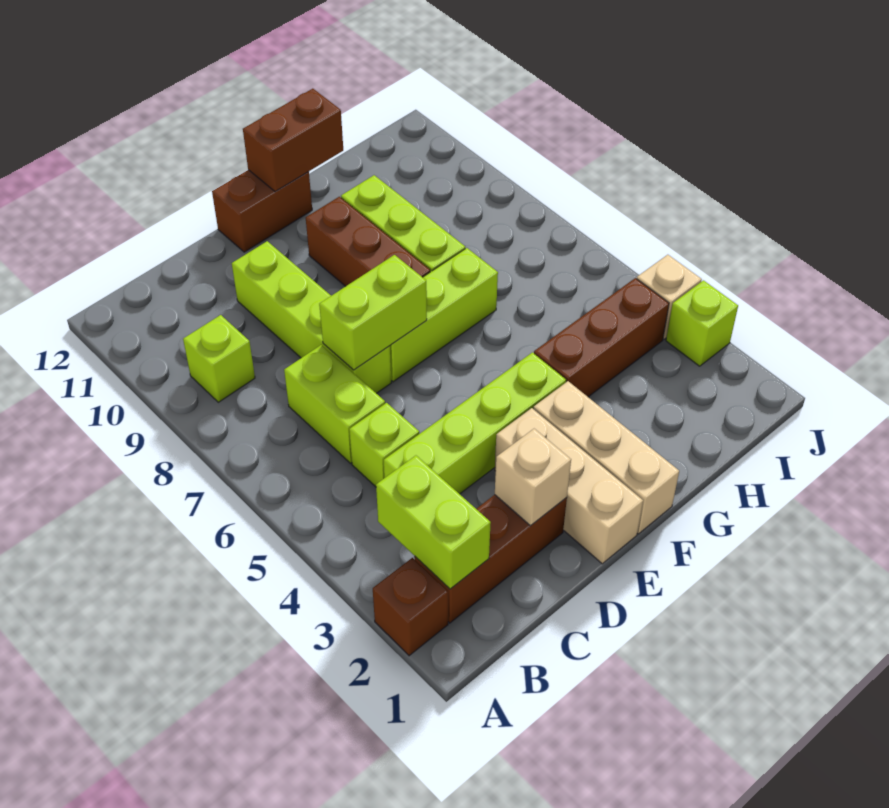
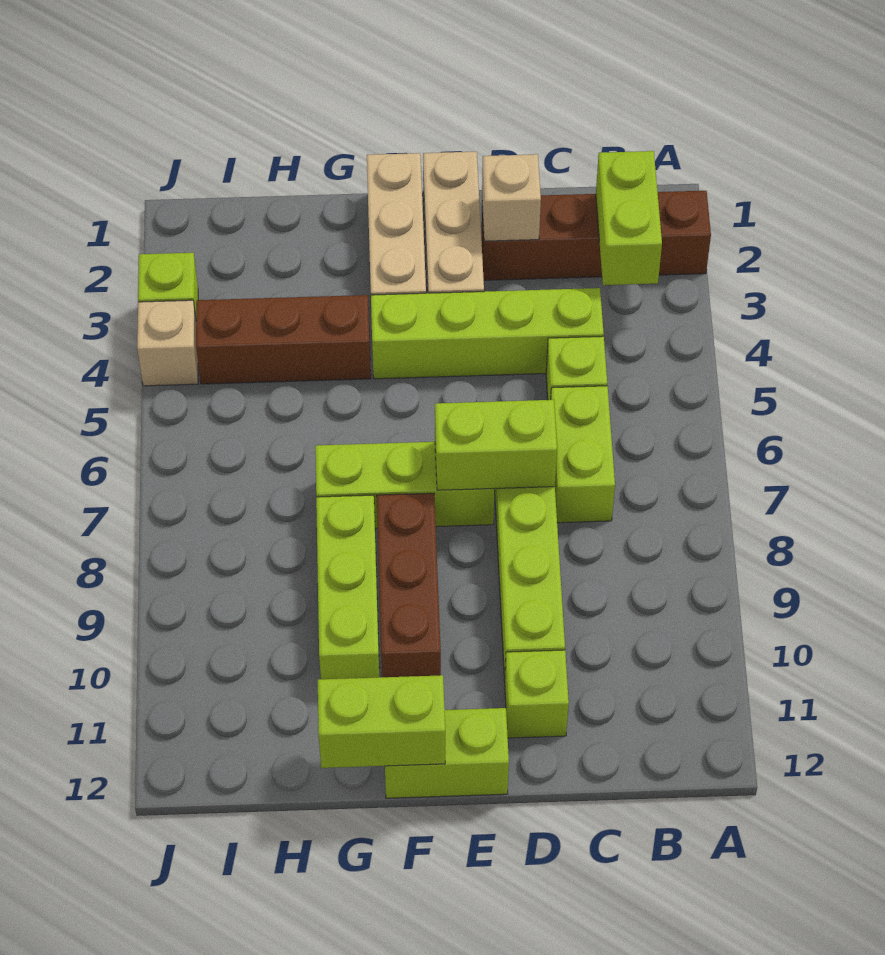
lime 1x1 brick [183,315,255,402] -> lime 1x1 brick moved to [505,650,569,738]
brown 1x2 brick [212,170,312,252] -> lime 1x2 brick [385,708,509,798]
brown 1x2 brick [243,89,343,191] -> lime 1x2 brick [318,675,445,768]

